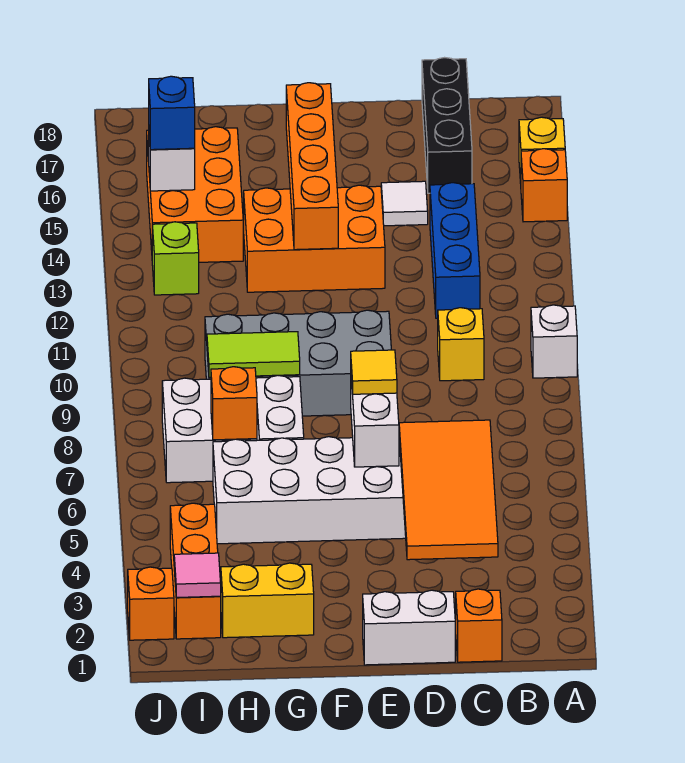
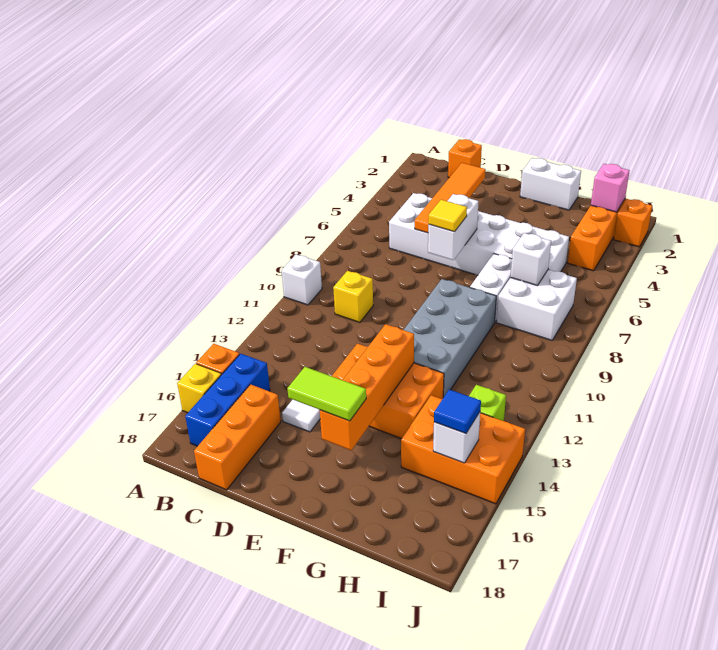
orange 2x4 tile [399,420,498,560] -> orange 1x4 tile [415,163,486,233]
blue 1x3 brick [430,183,480,318] -> blue 1x3 brick moved to [185,354,270,446]
black 1x3 brick [422,58,472,193] -> orange 1x3 brick [194,384,281,490]
white 1x2 brick [363,590,455,665] -> white 1x2 brick moved to [520,158,581,210]
grey 2x4 brick [205,310,391,416] -> grey 2x4 brick turned to [404,279,496,398]
yellow 1x2 brick [221,563,314,638] -> none
lime 1x2 tile [207,332,300,377] -> lime 1x2 tile moved to [287,367,366,421]
orange 1x1 brick [211,367,257,440] -> white 1x1 brick [510,233,551,286]
orange 2x3 brick [147,127,243,262] -> orange 2x3 brick turned to [401,395,525,504]
pink 1x1 tile [174,553,221,597] -> pink 1x1 brick [591,164,630,212]
blue 1x1 brick [149,76,195,150] -> blue 1x1 tile [434,389,481,433]

